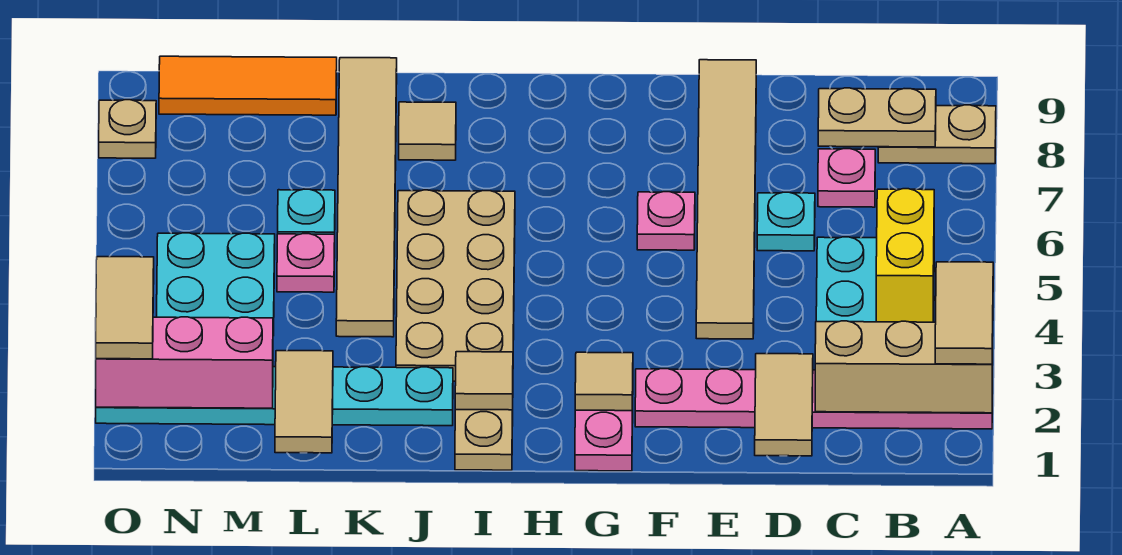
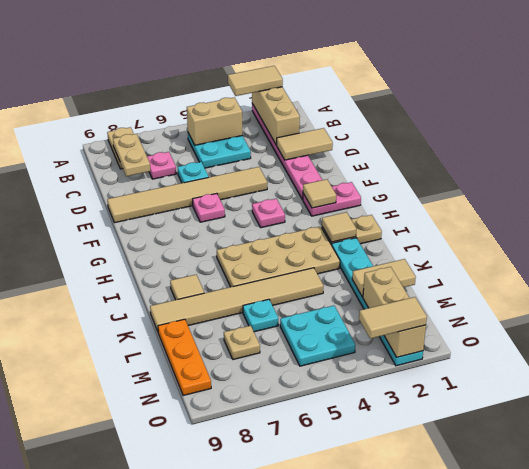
yellow 1x2 brick [876,189,934,322] -> tan 1x2 brick [187,97,243,145]
pink 1x1 plate [277,234,335,292] -> pink 1x1 plate moved to [252,199,285,228]
orange 1x3 tile [159,56,337,115] -> orange 1x3 plate [158,319,211,396]
pink 1x3 brick [96,317,273,408] -> tan 1x3 brick [363,267,426,357]
tan 1x1 plate [99,100,156,158] -> tan 1x1 plate moved to [224,326,260,359]

